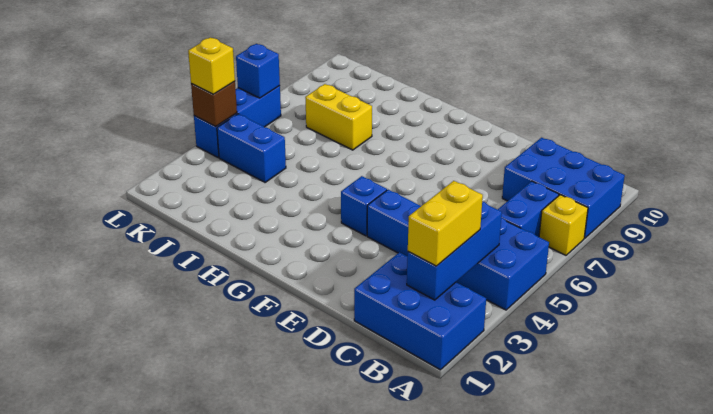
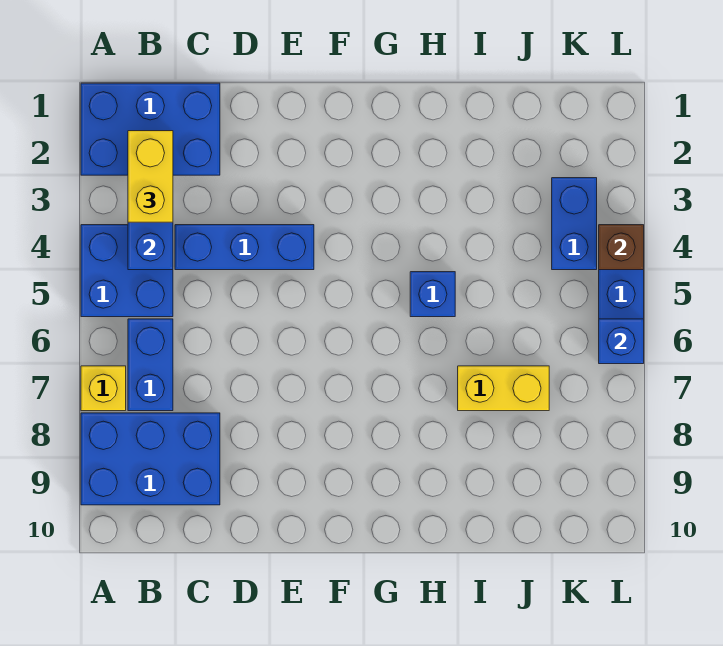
blue 1x1 brick [341,176,387,236] -> blue 1x1 brick moved to [410,272,455,317]
blue 1x2 brick [217,114,286,182] -> blue 1x2 brick turned to [552,178,597,270]
yellow 1x1 brick [188,37,235,94] -> none

